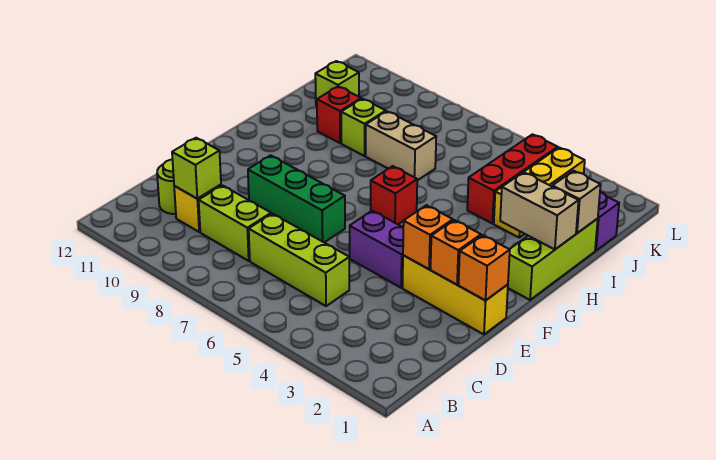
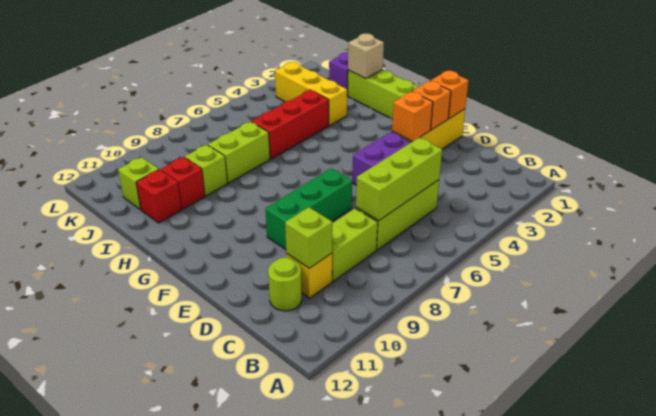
none -> lime 1x3 brick [356,138,442,221]
red 1x1 brick [371,166,417,224] -> red 1x1 brick moved to [136,170,182,223]
tan 1x2 brick [500,172,579,249] -> none
red 1x3 brick [467,134,558,223] -> red 1x3 brick turned to [251,90,329,159]
tan 1x2 brick [366,111,436,181] -> lime 1x2 brick [208,122,270,183]

